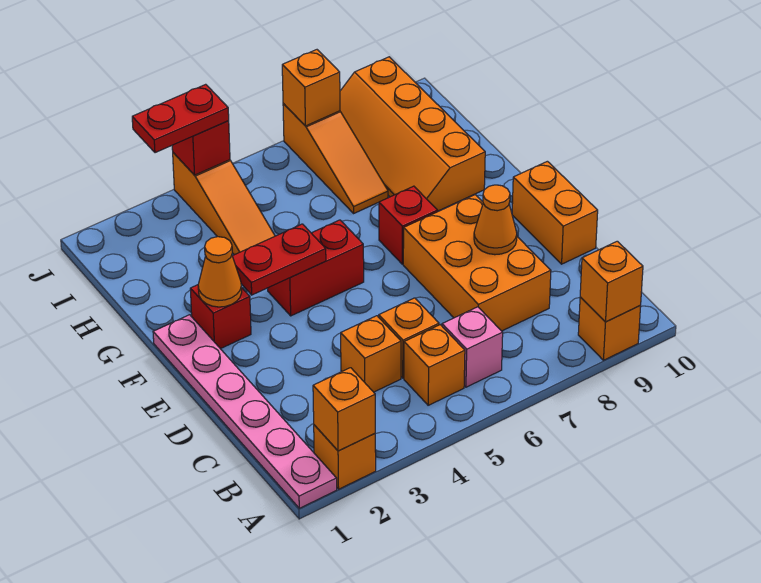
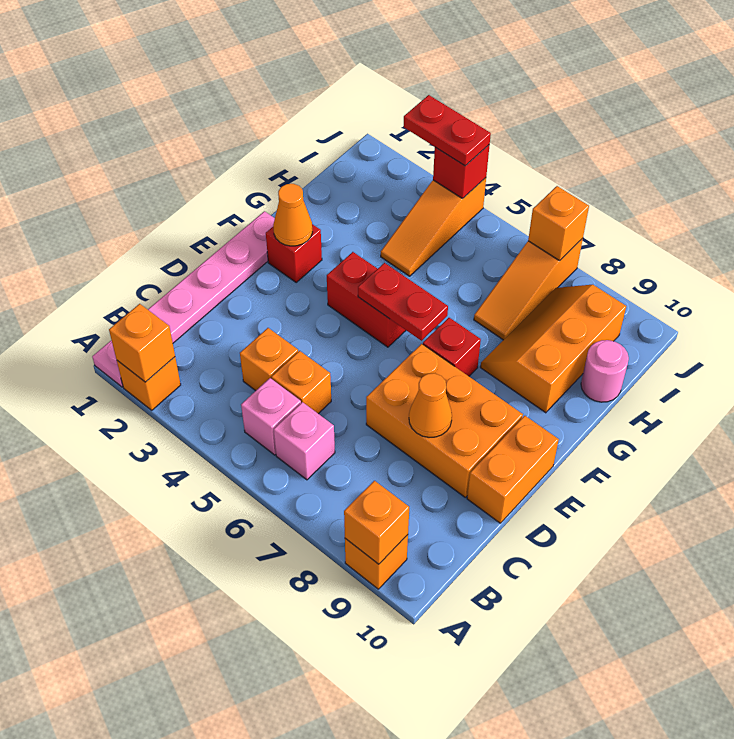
orange 1x1 brick [404,325,465,405] -> pink 1x1 brick [241,378,301,455]
orange 2x3 brick [403,195,551,331] -> orange 2x3 brick turned to [366,344,523,497]
red 1x2 plate [233,224,326,295] -> red 1x2 plate moved to [358,263,448,341]
orange 2x4 slope [340,57,485,211] -> orange 2x3 slope [480,285,626,413]
none -> pink 1x1 round brick [581,340,629,402]

